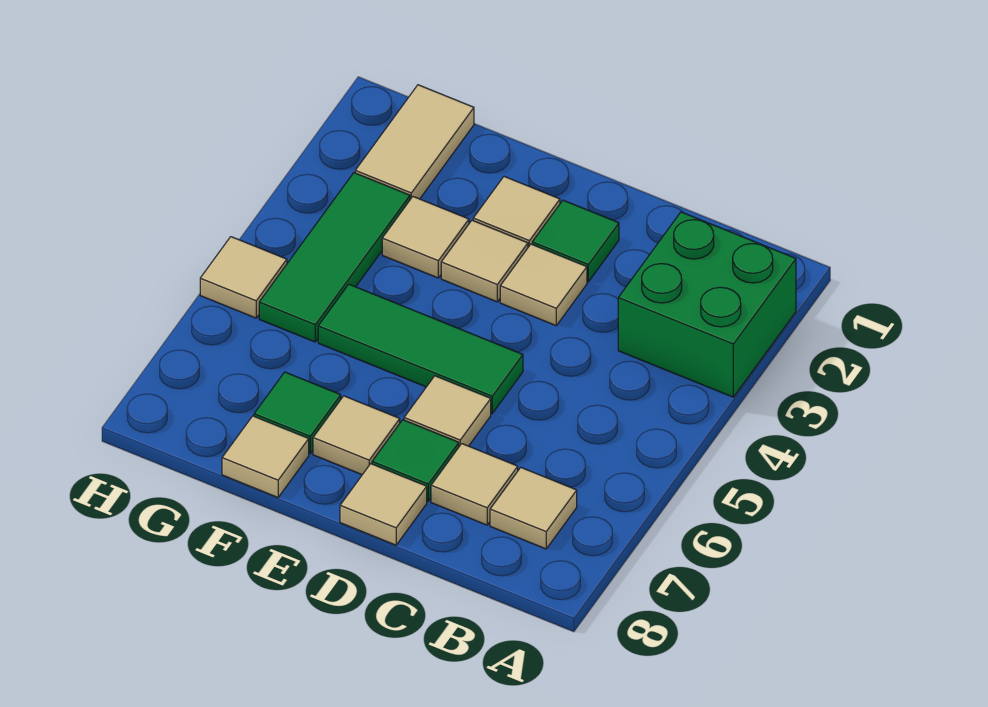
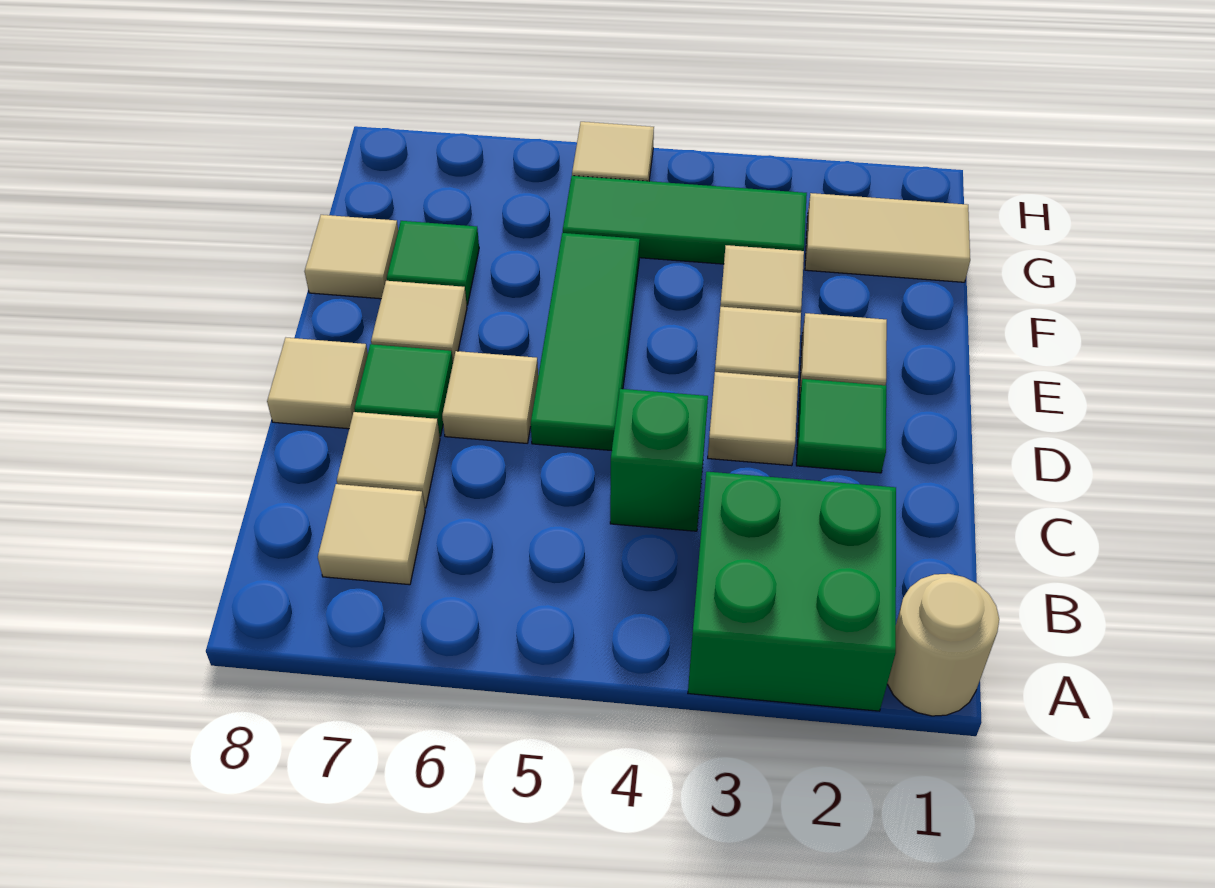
none -> tan 1x1 round brick [887,574,999,716]
none -> green 1x1 brick [610,389,708,531]

